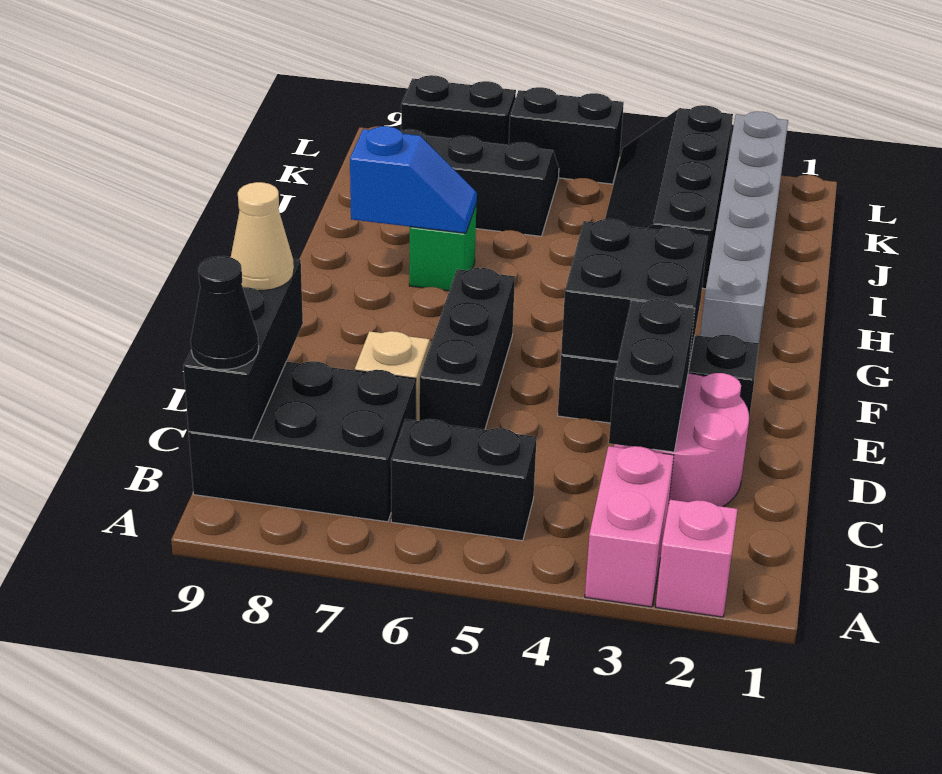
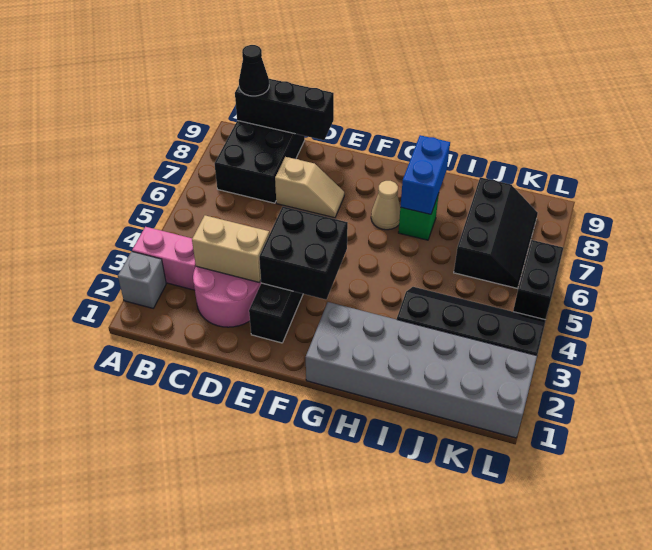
pink 1x1 brick [656,500,738,617] -> grey 1x1 brick [118,251,166,308]
black 1x2 brick [391,419,537,541] -> none
black 1x2 brick [609,299,695,452] -> tan 1x2 brick [192,215,269,283]
black 1x3 brick [419,268,515,430] -> none
tan 1x1 cone [231,182,294,290] -> tan 1x1 cone moved to [371,181,401,230]
grey 1x6 brick [700,111,788,343] -> grey 2x6 brick [306,302,537,438]
blue 1x2 slope [350,126,477,233] -> blue 1x2 brick [400,135,450,214]
black 1x2 brick [401,75,516,145] -> none

